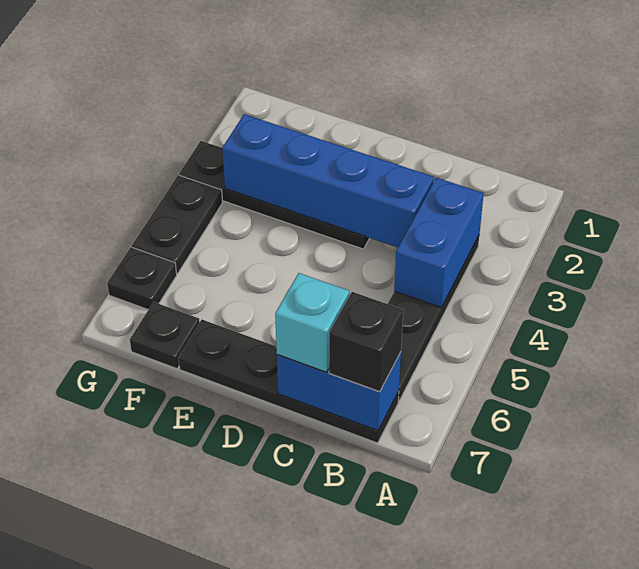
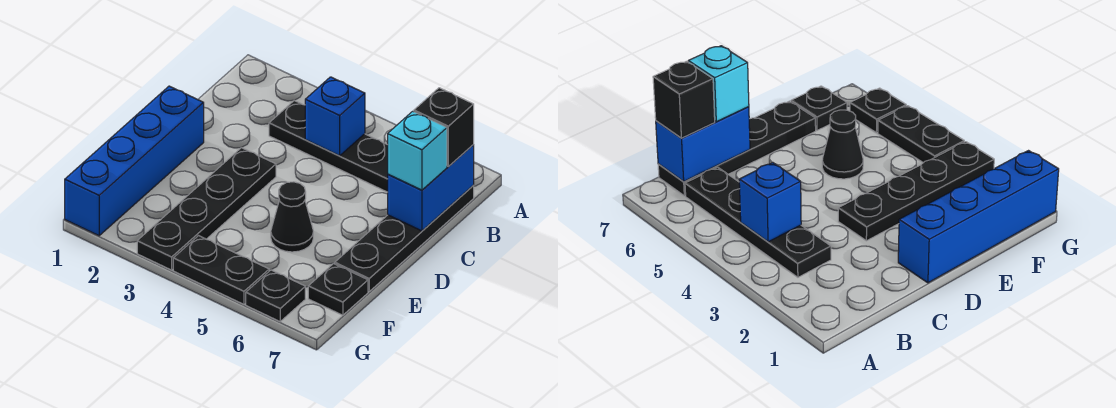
blue 1x2 brick [394,178,484,308] -> blue 1x1 brick [305,77,365,156]
blue 1x4 brick [222,114,434,247] -> blue 1x4 brick moved to [65,86,204,236]
none -> black 1x1 cone [271,182,313,252]

